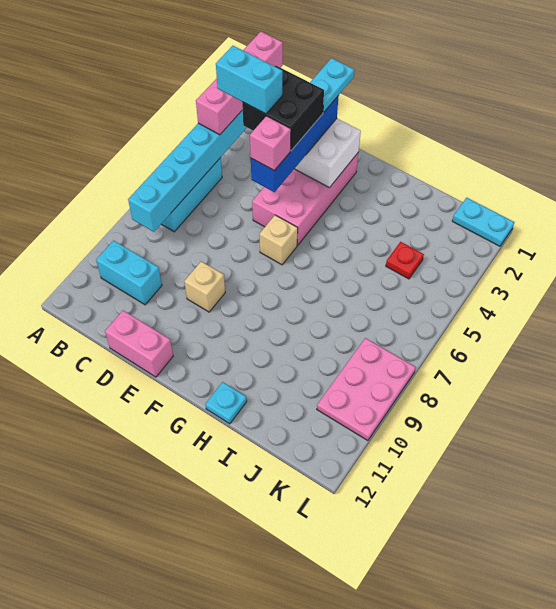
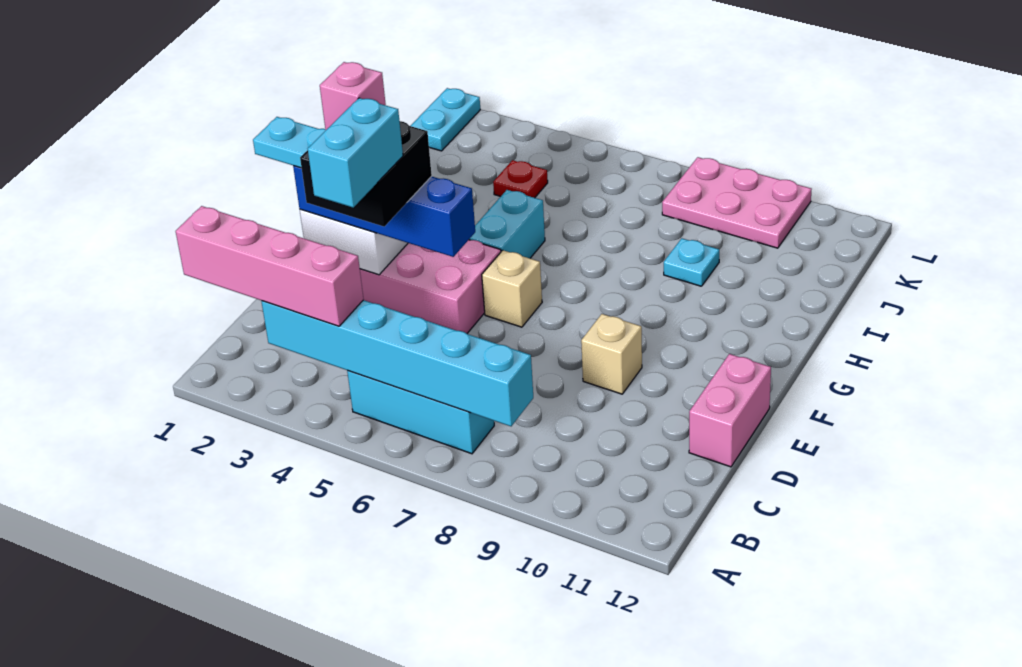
cyan 1x2 brick [96,241,162,305] -> cyan 1x2 brick moved to [469,190,545,258]
pink 1x1 brick [250,116,291,170] -> pink 1x1 brick moved to [320,62,386,130]
cyan 1x1 plate [205,382,247,424] -> cyan 1x1 plate moved to [664,238,719,286]

